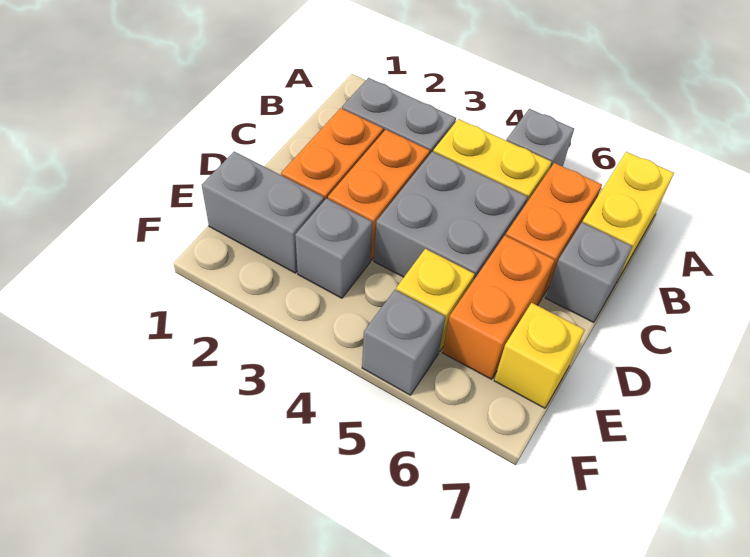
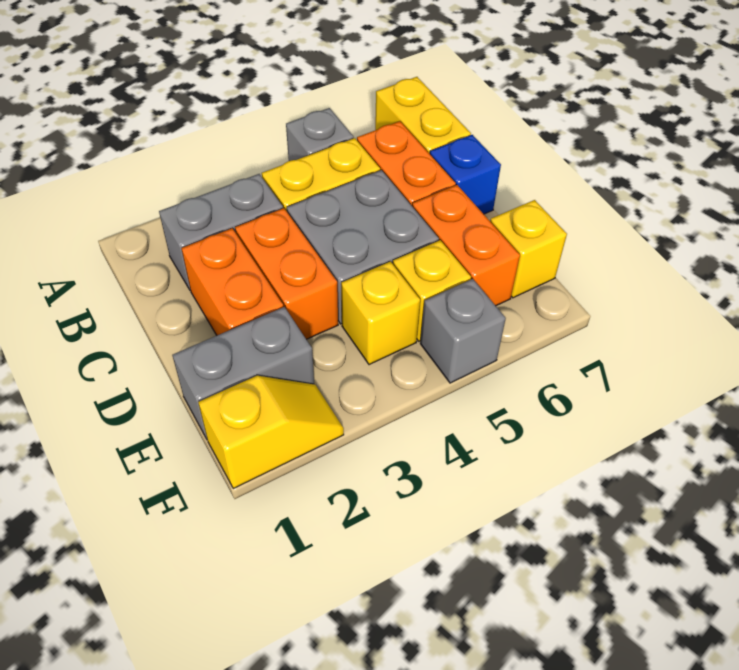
grey 1x1 brick [545,222,633,323] -> blue 1x1 brick [430,135,501,214]
grey 1x1 brick [295,198,373,298] -> none
none -> yellow 1x1 brick [341,262,420,365]
none -> yellow 1x2 slope [198,376,344,488]

